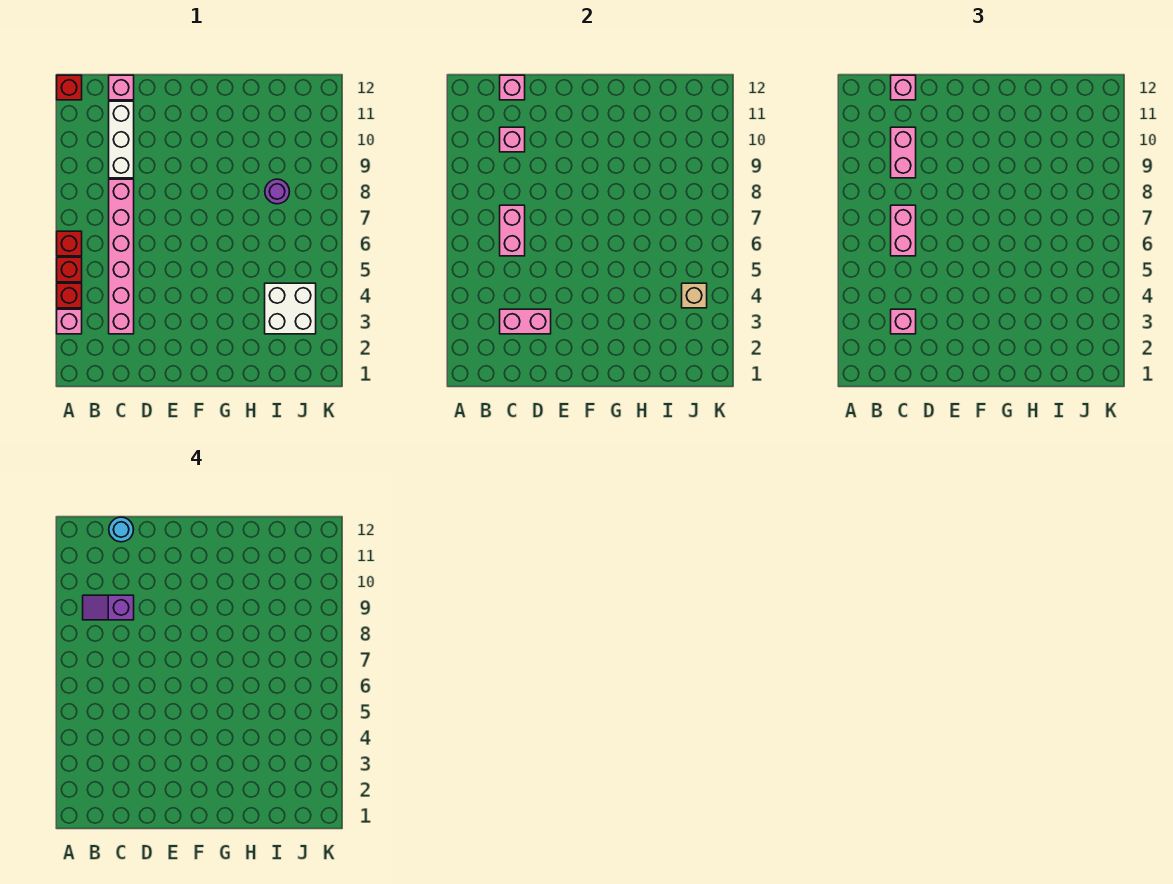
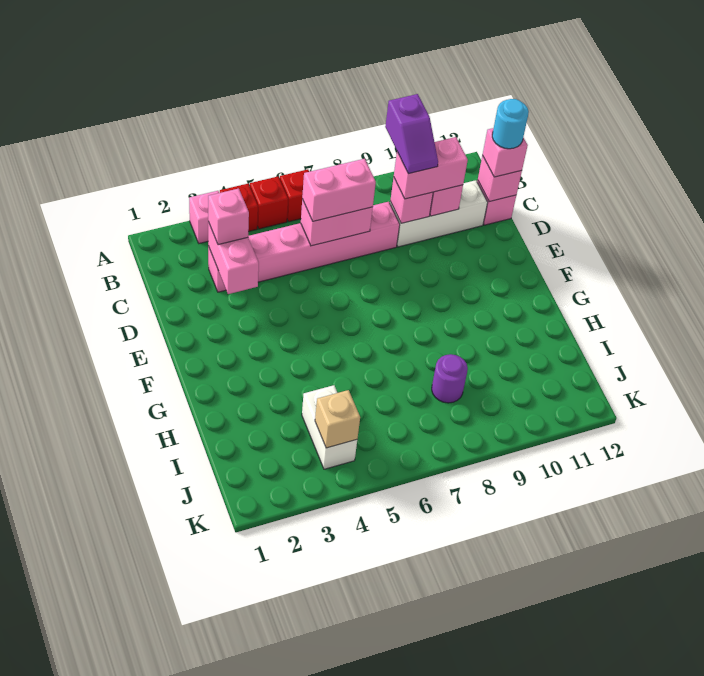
red 1x1 brick [57,75,82,100] -> none
purple 1x2 slope [83,595,134,620] -> purple 1x2 slope turned to [385,94,438,174]
none -> pink 1x1 brick [390,177,433,223]
white 2x2 brick [265,283,316,334] -> white 1x2 brick [302,385,357,469]

